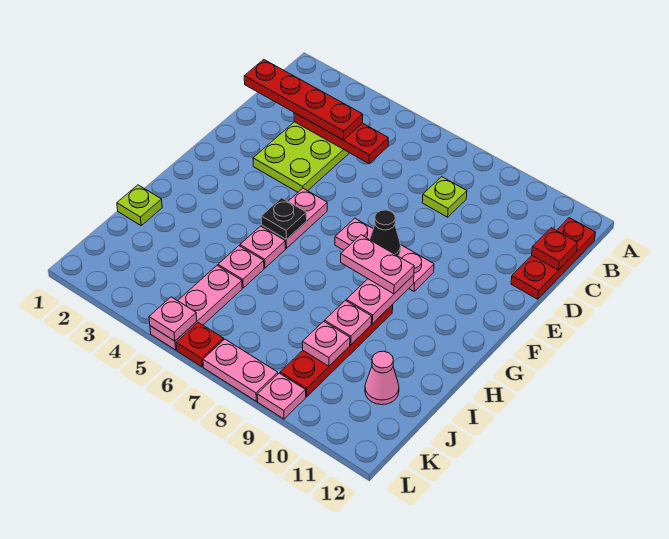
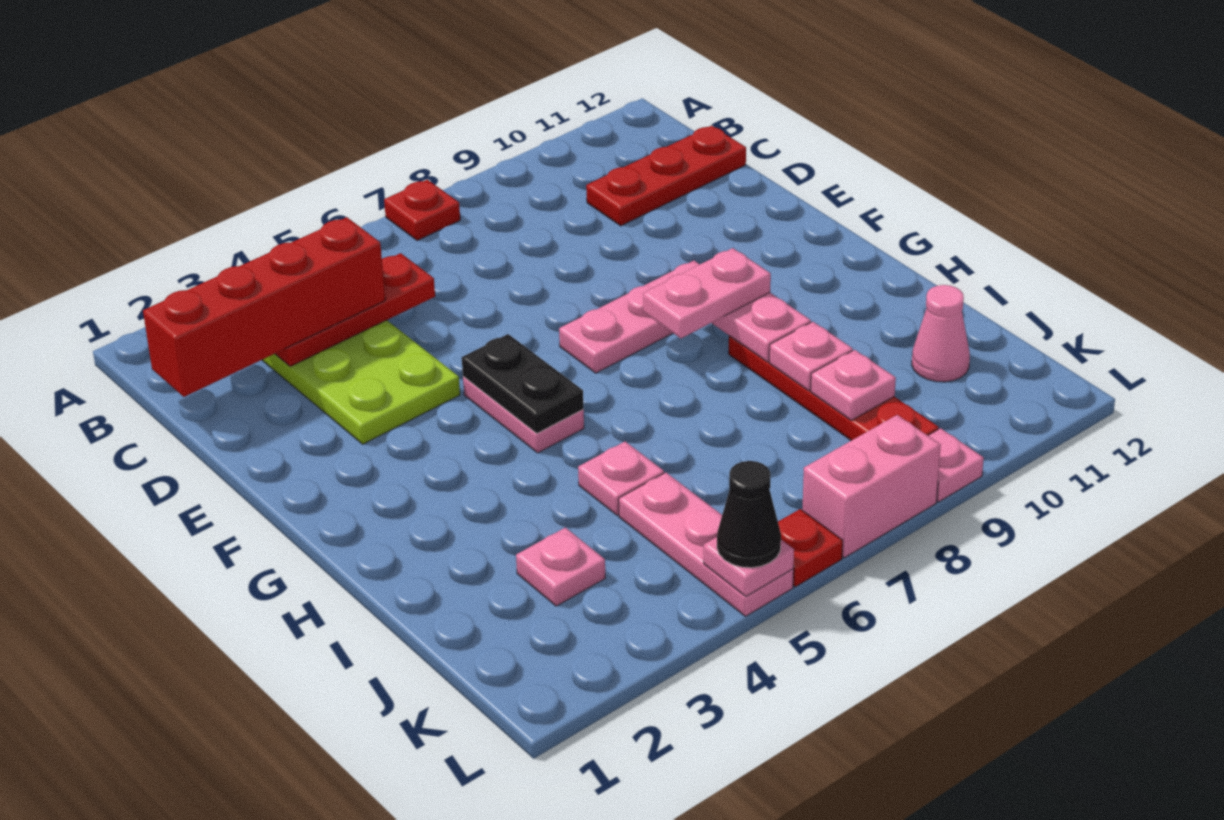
red 1x3 plate [511,218,596,299] -> red 1x3 plate turned to [586,126,746,226]
red 1x4 plate [244,60,363,140] -> red 1x4 brick [143,217,385,397]
lime 1x1 plate [422,177,467,217] -> none
red 1x1 plate [532,228,578,270] -> red 1x1 plate moved to [384,180,460,240]
black 1x1 cone [370,210,401,256] -> black 1x1 cone moved to [717,461,781,568]
black 1x1 plate [261,198,307,239] -> black 1x2 plate [462,334,584,433]
pink 1x1 plate [240,226,286,268] -> pink 1x1 plate moved to [516,528,606,606]
lime 1x1 plate [117,185,162,225] -> none
pink 1x2 plate [203,339,278,401] -> pink 1x2 brick [802,415,941,558]

